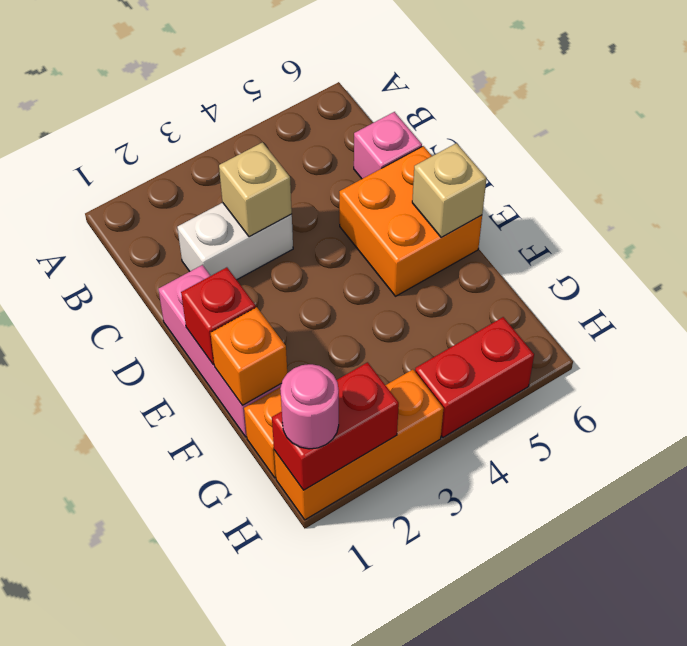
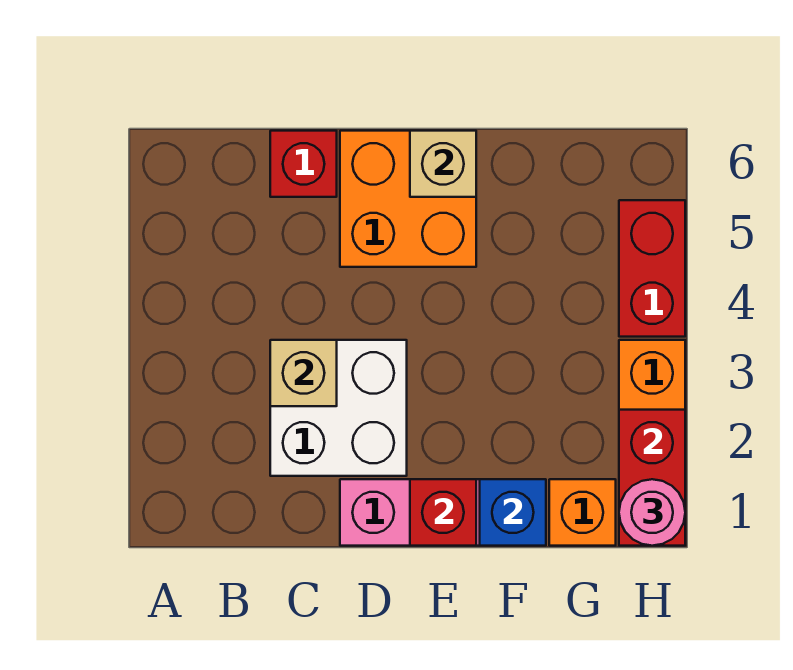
white 1x2 brick [177,203,293,280] -> white 2x2 brick [270,340,407,476]
pink 1x1 brick [354,112,422,179] -> red 1x1 brick [270,131,337,197]
orange 1x1 brick [211,307,287,406] -> blue 1x1 brick [480,479,546,546]

